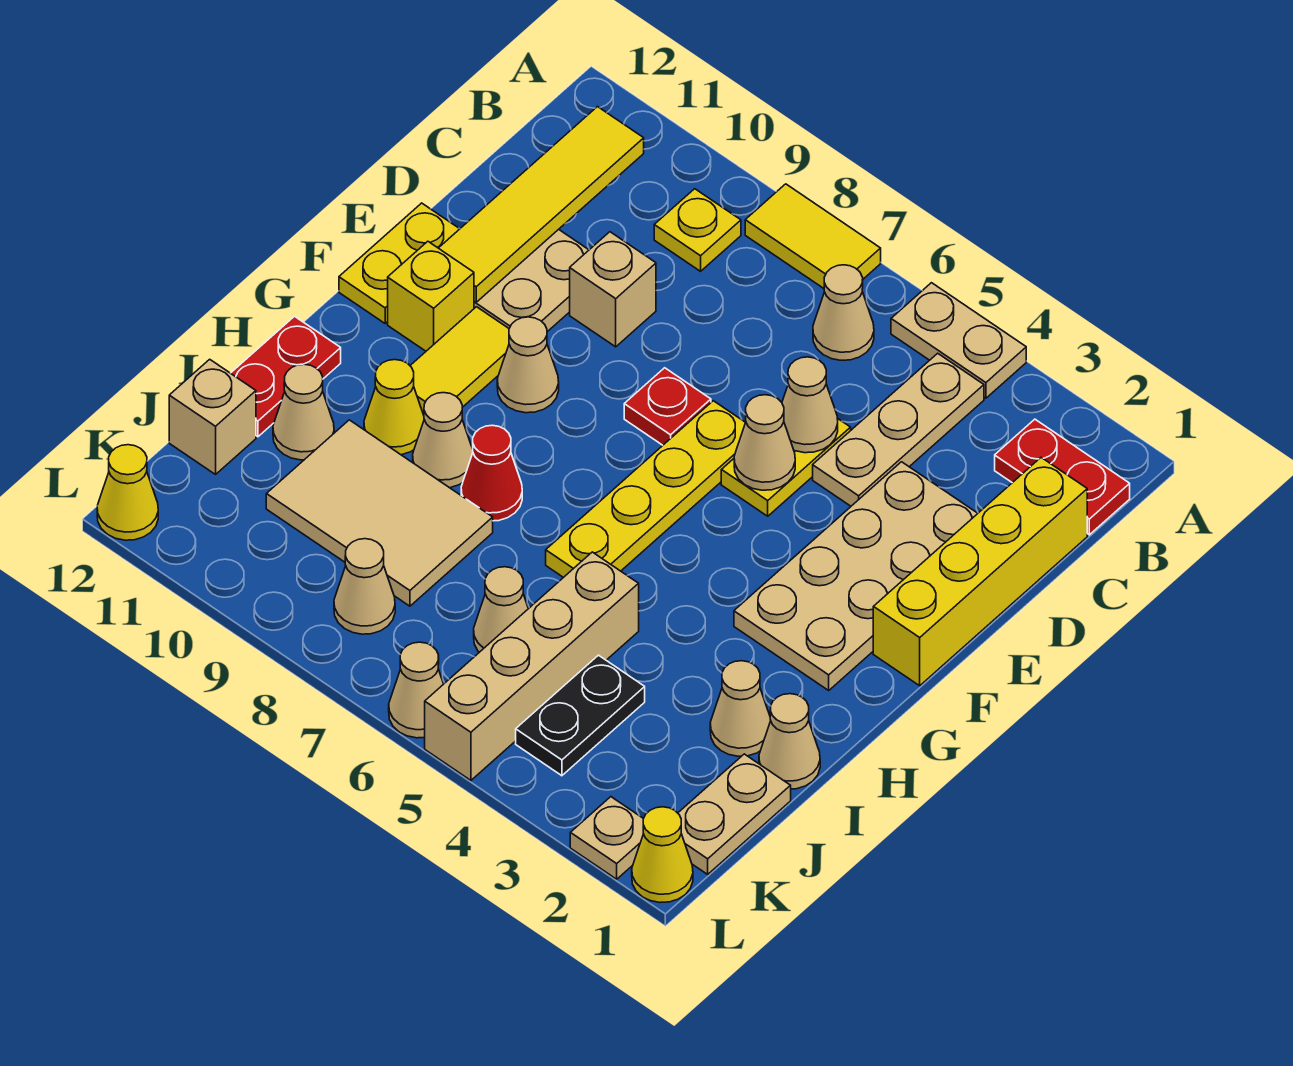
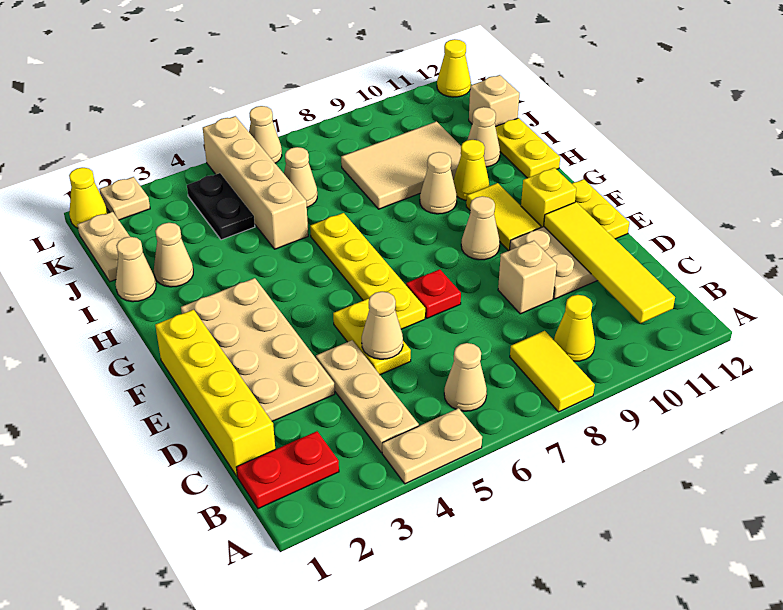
yellow 1x2 tile [745,184,881,288] -> yellow 1x2 tile turned to [510,331,595,412]
yellow 1x1 plate [654,189,741,271] -> yellow 1x1 cone [554,295,595,361]
tan 1x1 cone [734,395,795,490] -> none
red 1x1 cone [461,425,522,521] -> none
red 1x2 plate [231,316,341,437] -> yellow 1x2 plate [496,118,560,178]
tan 1x1 cone [334,539,395,634] -> none

